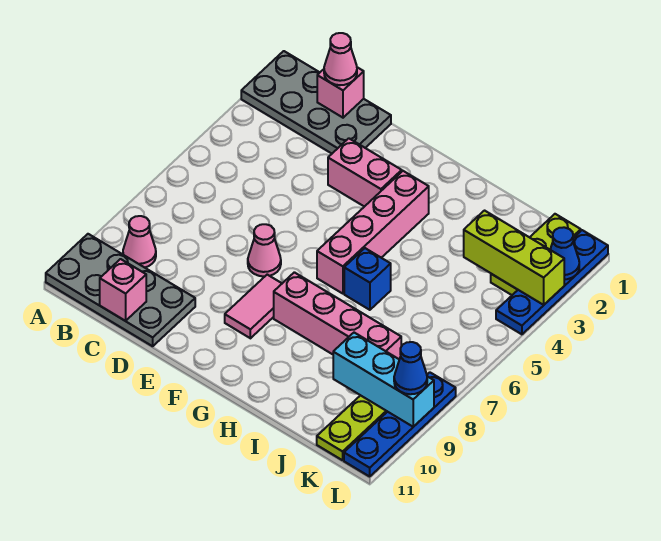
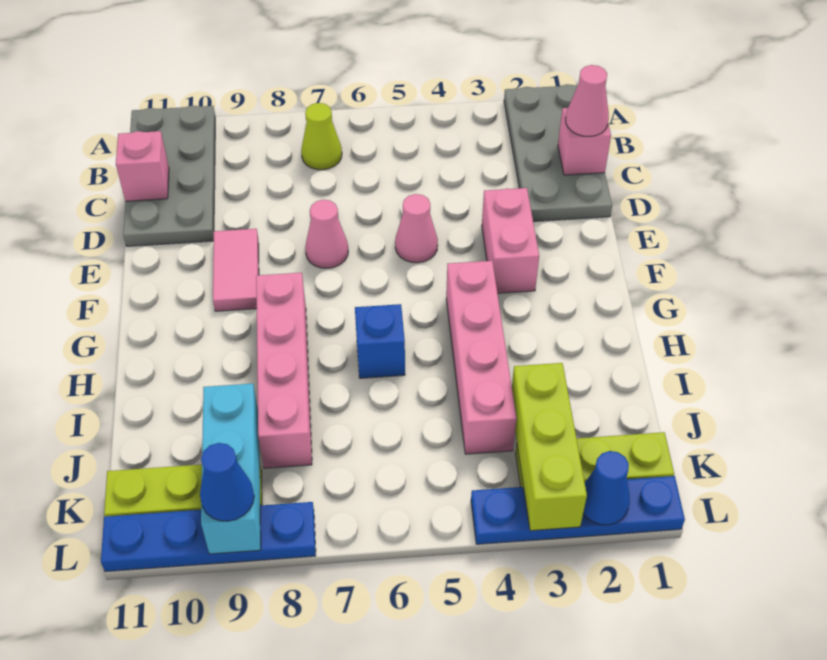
none -> lime 1x1 cone [301,103,342,170]
pink 1x1 cone [123,216,156,268] -> pink 1x1 cone moved to [395,194,438,263]
pink 1x2 tile [225,275,282,338] -> pink 1x2 tile turned to [213,229,259,311]
pink 1x4 brick [317,171,429,294] -> pink 1x4 brick turned to [446,261,516,454]

